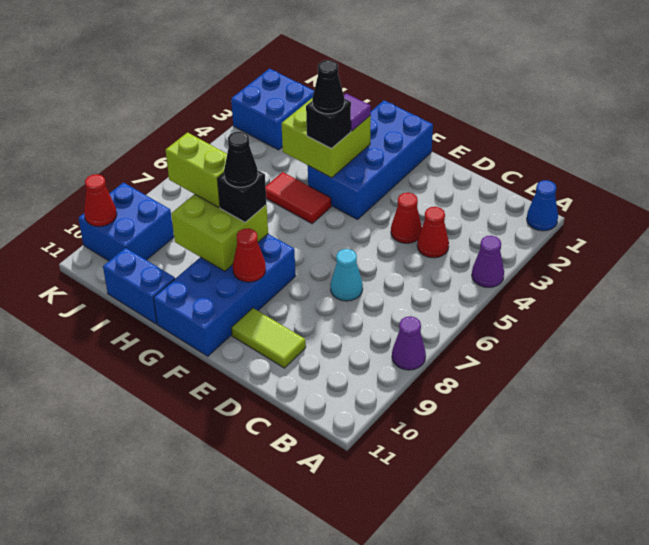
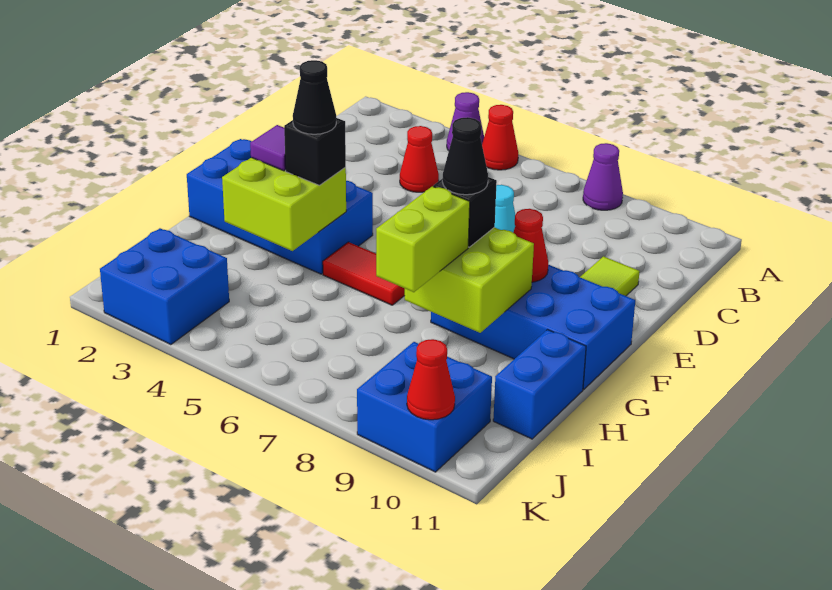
blue 1x1 cone [527,180,558,231] -> none
red 1x1 cone [391,193,422,243] -> red 1x1 cone moved to [482,105,518,170]
red 1x2 tile [266,172,331,224] -> red 1x2 tile turned to [323,242,405,305]

